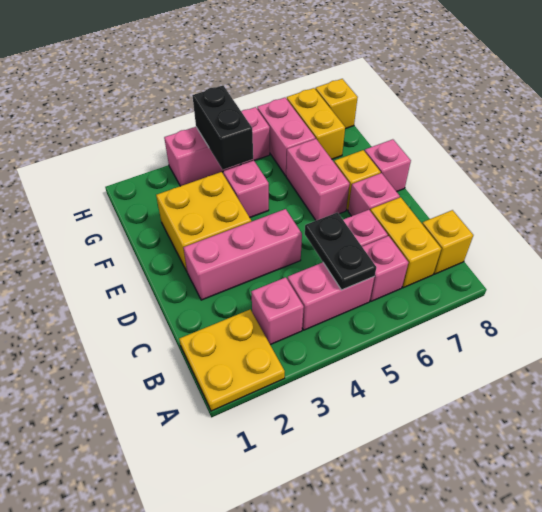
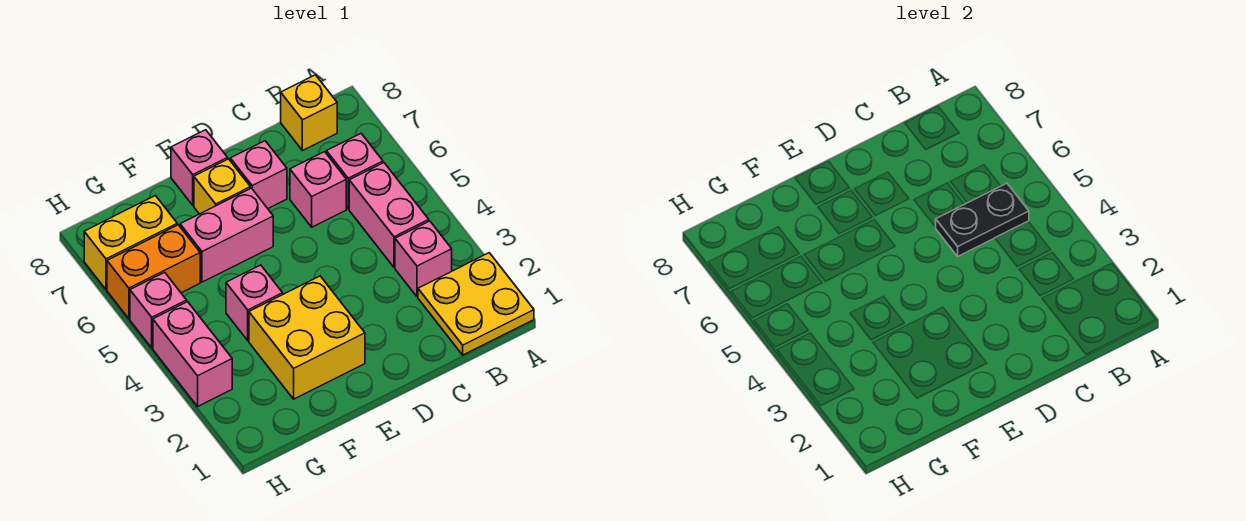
yellow 1x2 brick [370,197,441,288] -> none
pink 1x3 brick [183,209,302,300] -> none
black 1x2 brick [192,86,253,169] -> none
pink 1x2 brick [257,98,315,176] -> orange 1x2 brick [107,225,200,319]
yellow 1x1 brick [315,79,358,129] -> none

